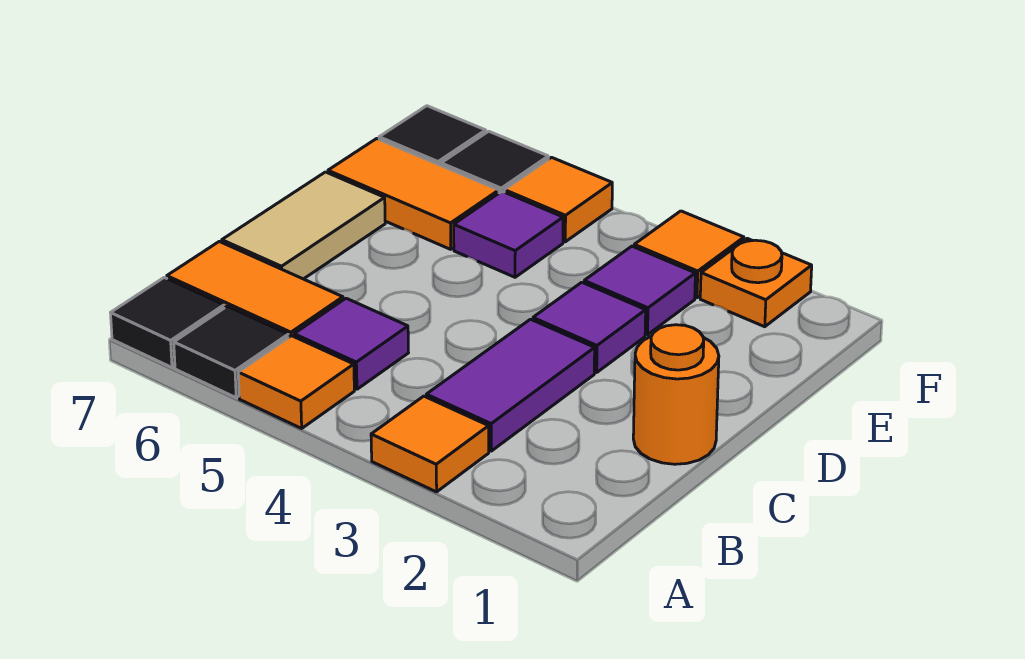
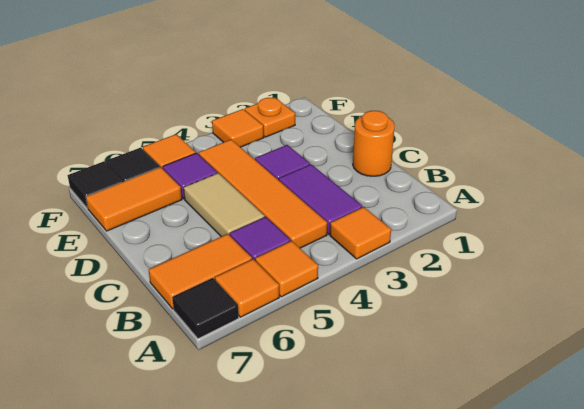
black 1x1 tile [174,306,288,398] -> orange 1x1 tile [215,259,279,317]
none -> orange 1x4 tile [199,139,327,248]
tan 1x2 tile [222,172,385,279] -> tan 1x2 tile moved to [184,173,265,237]
purple 1x1 tile [584,246,695,335] -> none

